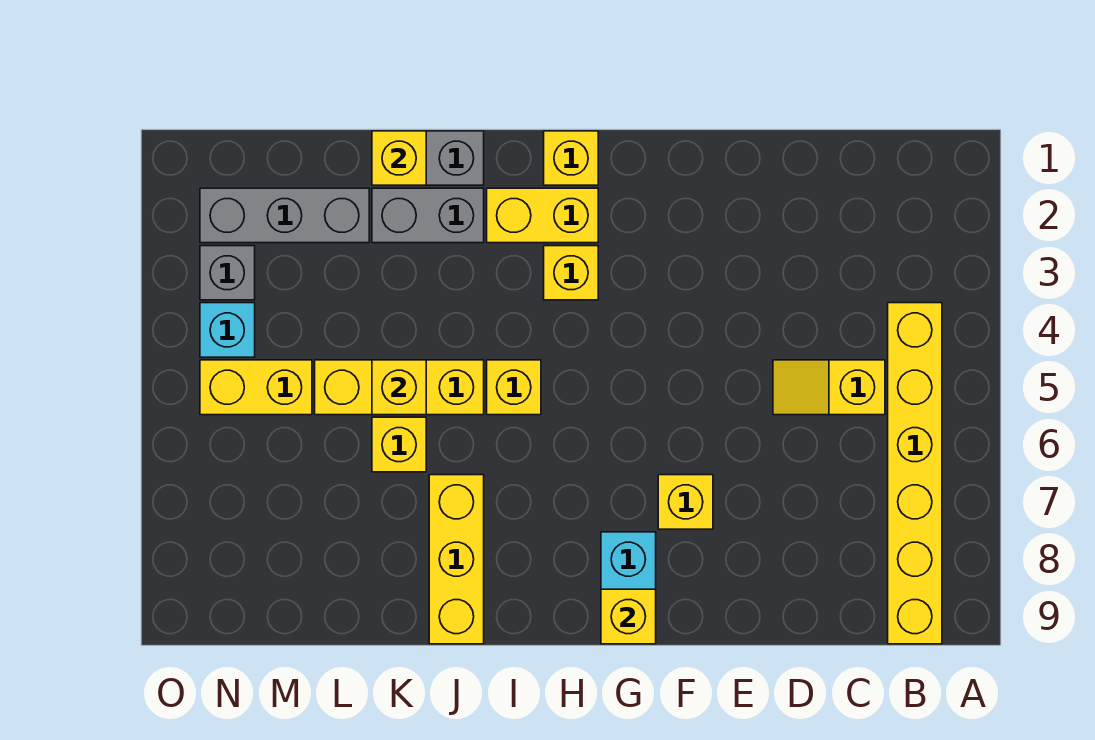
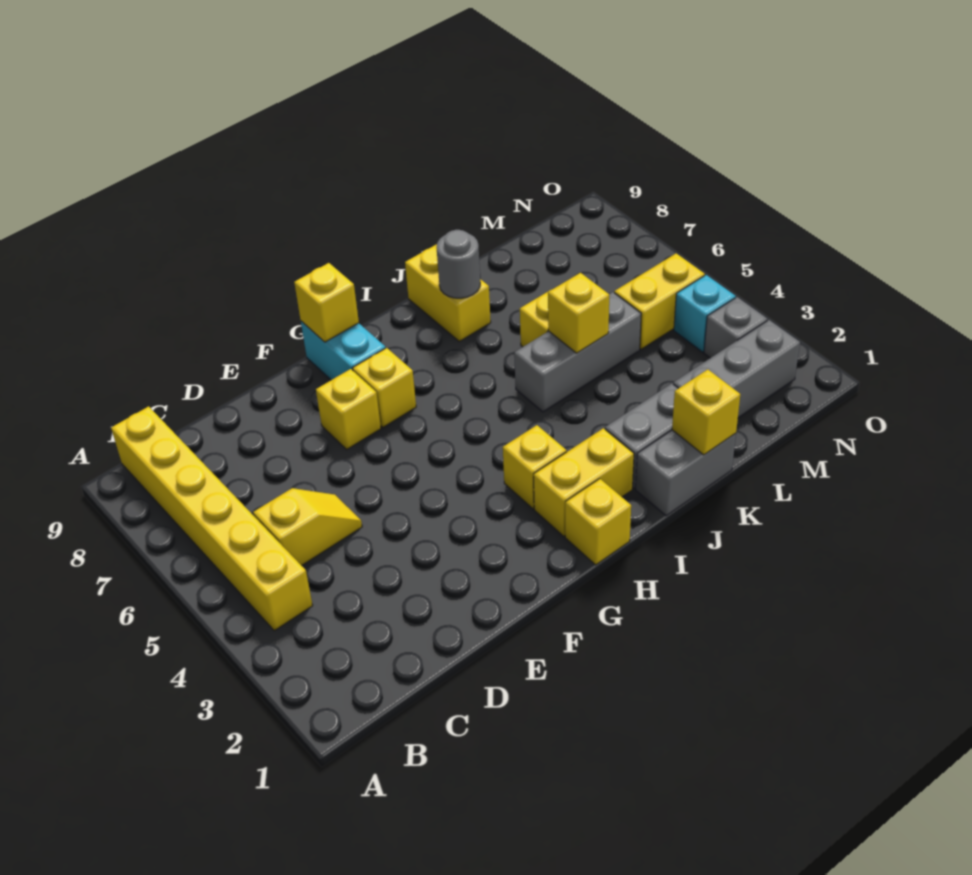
yellow 1x1 brick [487,360,541,415] -> yellow 1x1 brick moved to [353,348,416,427]
yellow 1x3 brick [315,360,484,415] -> grey 1x3 brick [514,292,641,412]
yellow 1x3 brick [429,475,484,644] -> yellow 1x2 brick [405,244,491,341]
none -> grey 1x1 round brick [437,230,480,298]

